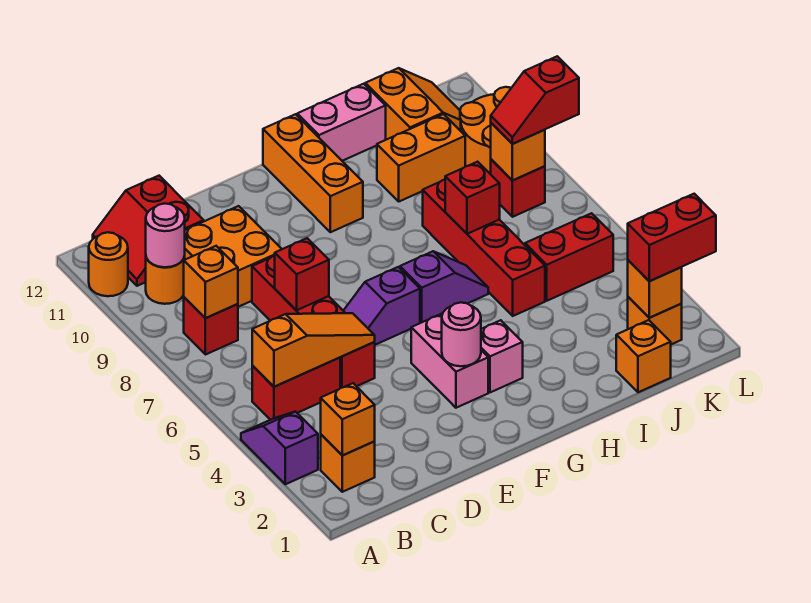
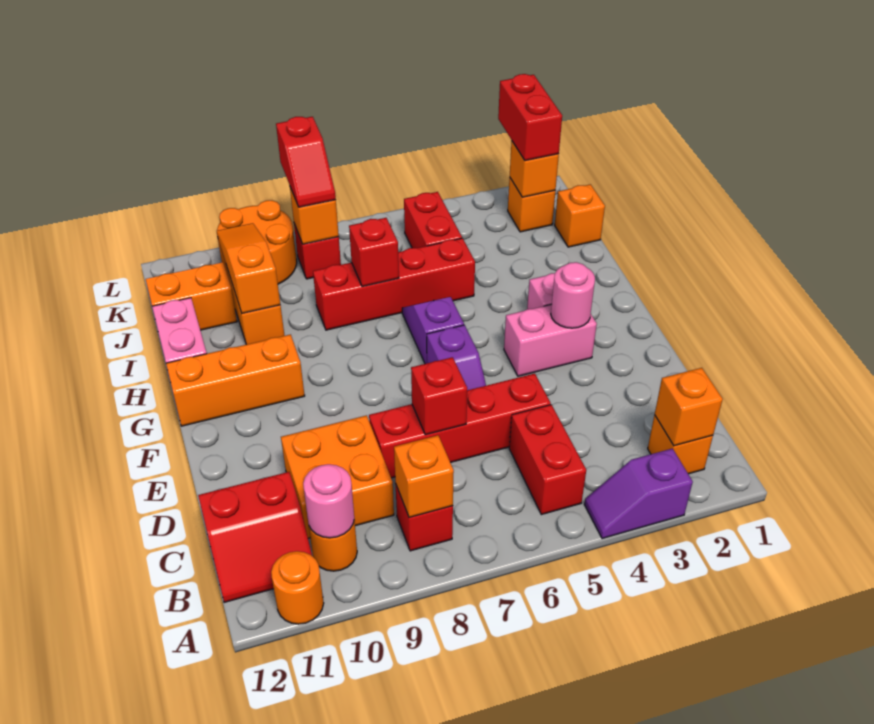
orange 1x3 slope [252,313,375,387] -> orange 1x3 slope moved to [217,223,280,313]

